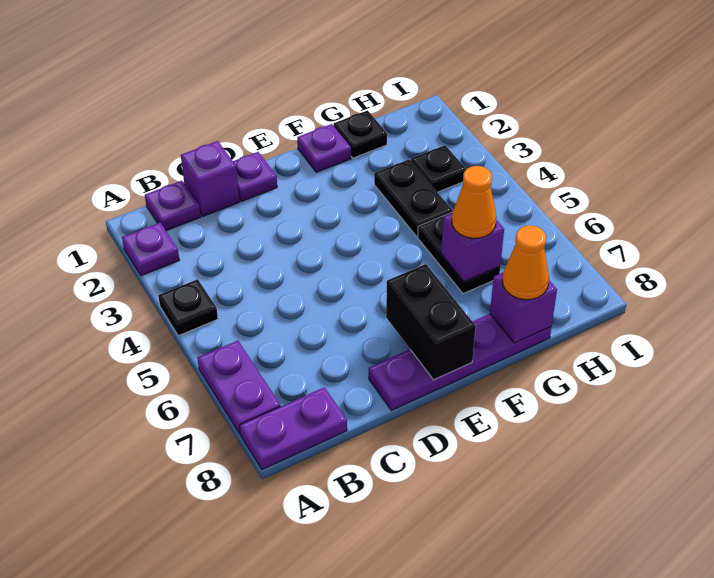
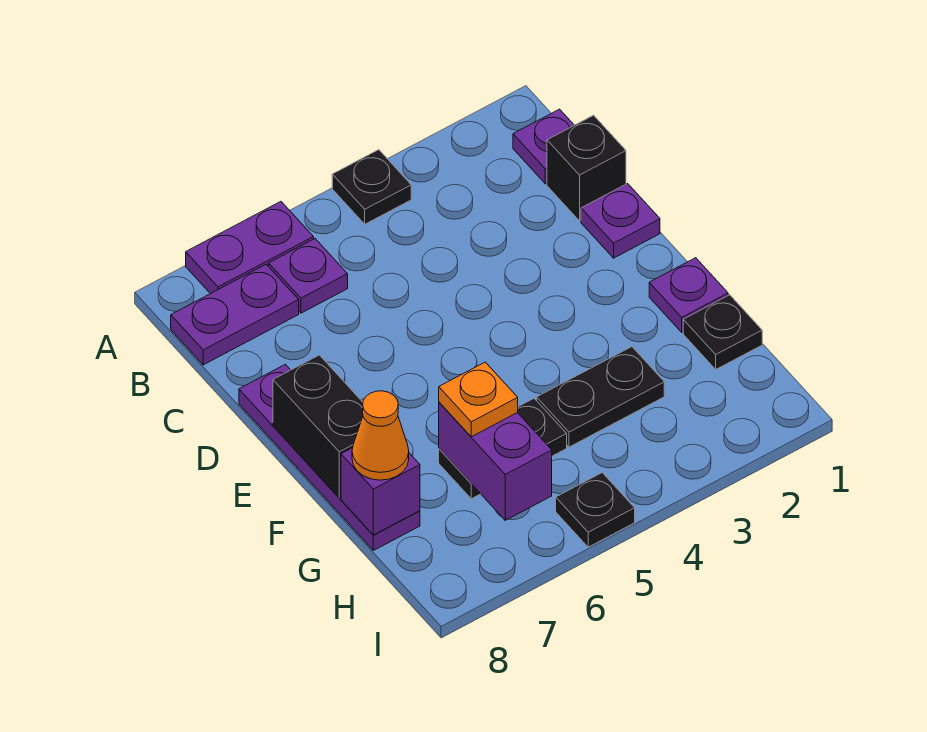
purple 1x1 plate [122,223,179,276] -> purple 1x1 plate moved to [269,239,348,313]
purple 1x2 plate [240,387,347,470] -> purple 1x2 plate turned to [171,265,299,365]
purple 1x1 brick [181,141,239,216] -> black 1x1 brick [547,115,626,221]
black 1x2 brick [386,264,476,380] -> black 1x2 brick turned to [273,355,363,498]
purple 1x1 brick [441,214,504,282] -> purple 1x2 brick [439,402,552,520]
orange 1x1 cone [452,166,496,238] -> orange 1x1 plate [439,362,518,437]
black 1x1 plate [411,145,466,192] -> black 1x1 plate moved to [556,473,635,547]

